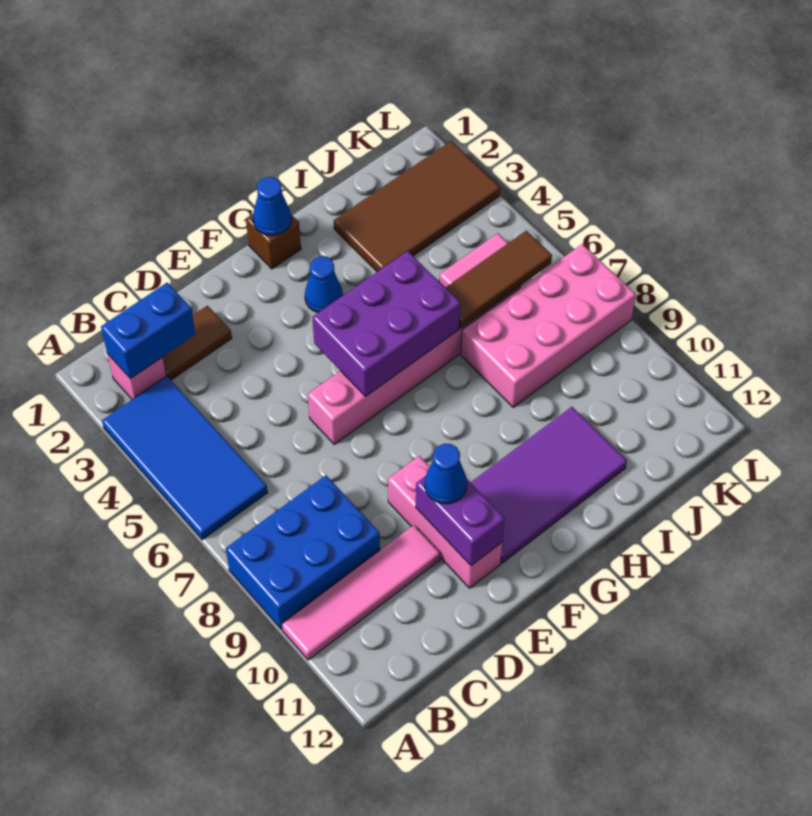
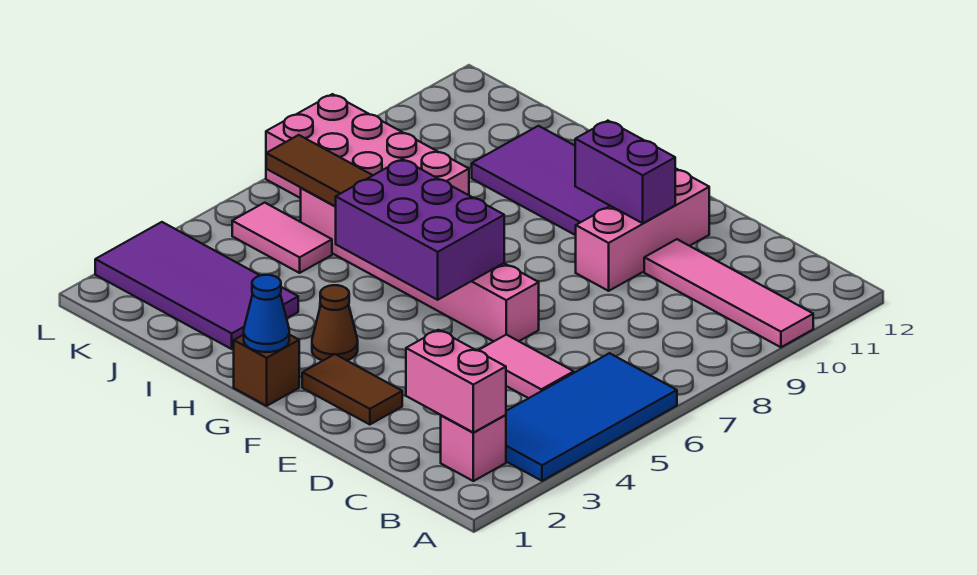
blue 2x3 brick [226,475,380,629] -> none
blue 1x2 brick [101,283,195,379] -> pink 1x2 brick [406,330,506,433]
brown 1x2 tile [162,306,232,380] -> brown 1x2 tile moved to [302,354,402,425]
none -> pink 1x2 tile [478,335,574,398]
purple 1x2 brick [416,477,505,566] -> purple 1x2 brick turned to [575,121,675,223]
blue 1x1 cone [425,444,467,504] -> none
blue 1x1 cone [305,256,343,313] -> brown 1x1 cone [312,285,358,361]
brown 2x4 tile [334,141,500,272] -> purple 2x4 tile [95,222,298,349]

